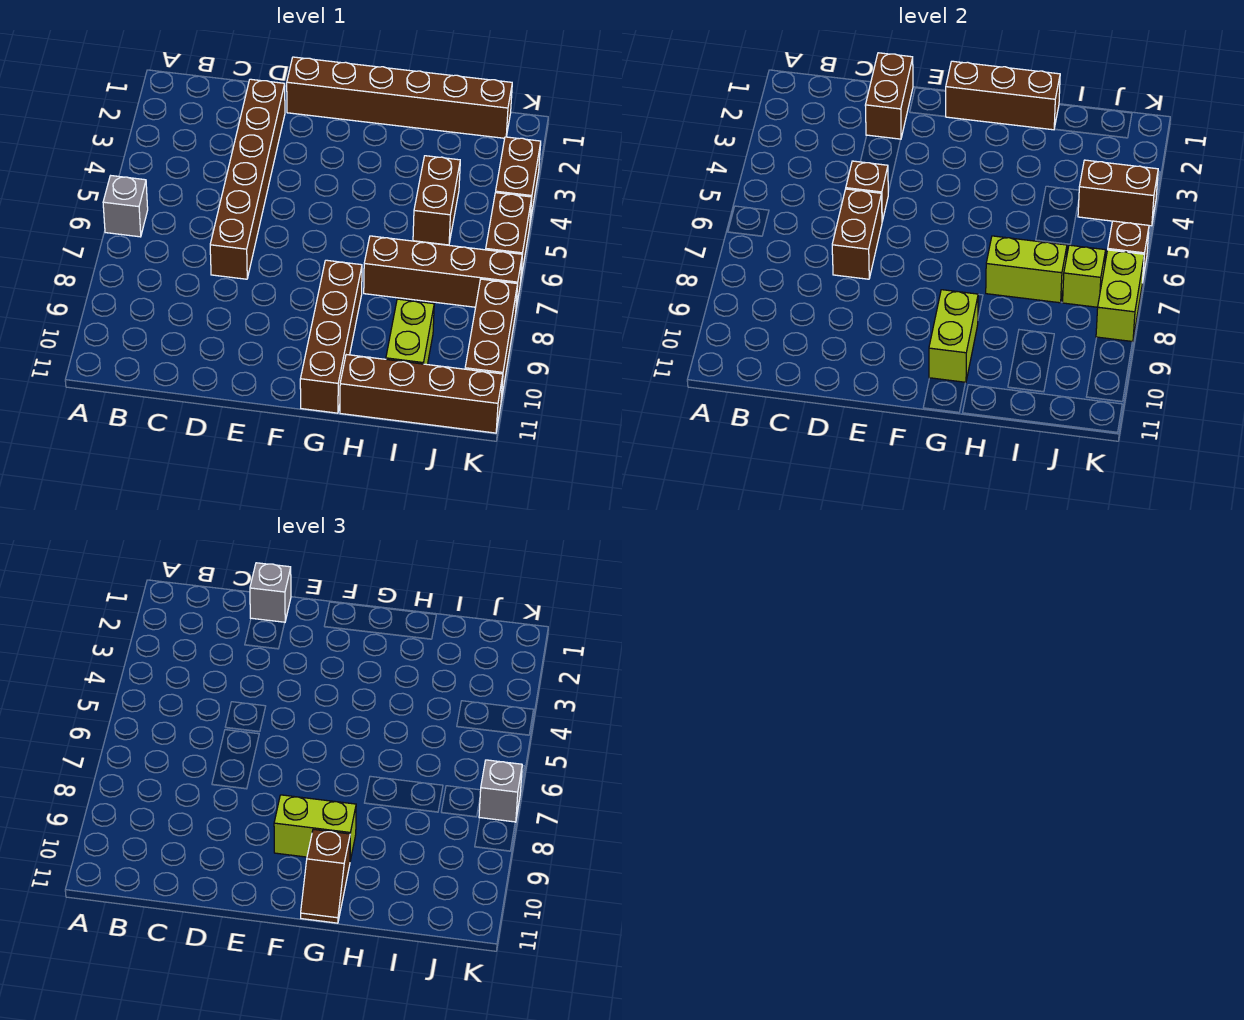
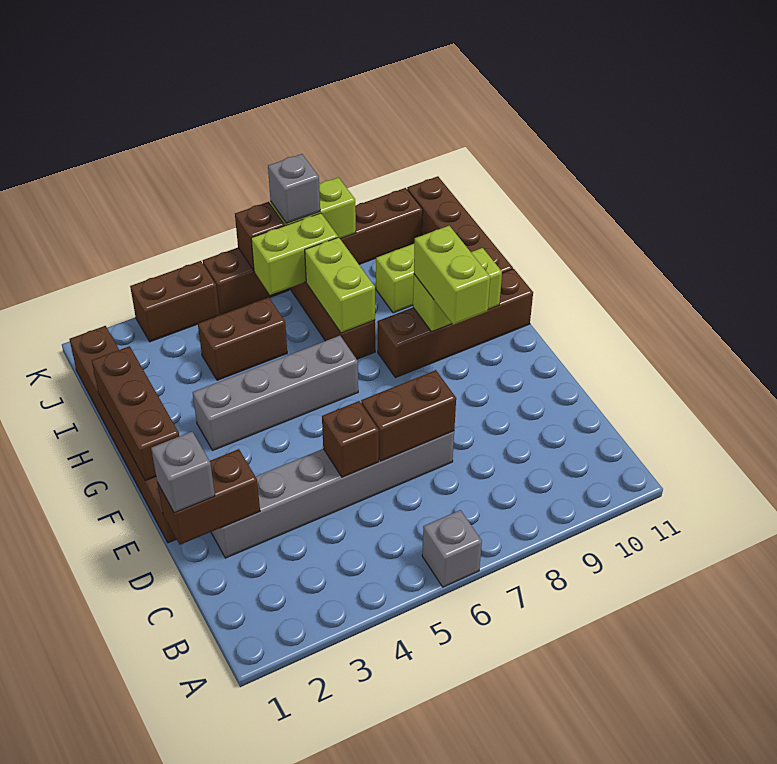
brown 1x6 brick [210,79,285,279] -> grey 1x6 brick [211,431,454,558]
none -> grey 1x4 brick [193,336,358,450]
brown 1x2 slope [301,829,350,923] -> none
brown 1x2 brick [1078,160,1158,226] -> none
lime 1x1 brick [1062,245,1106,307] -> lime 1x2 brick [251,213,338,295]

